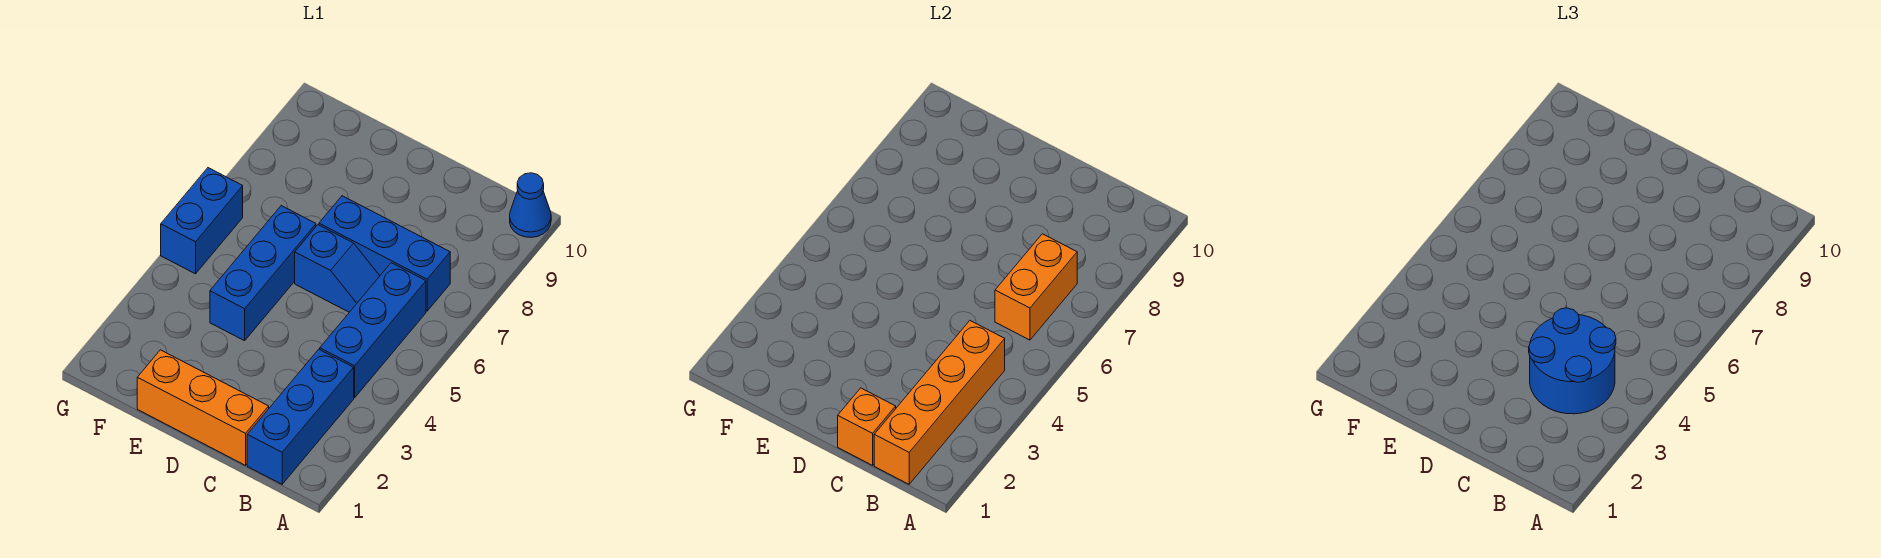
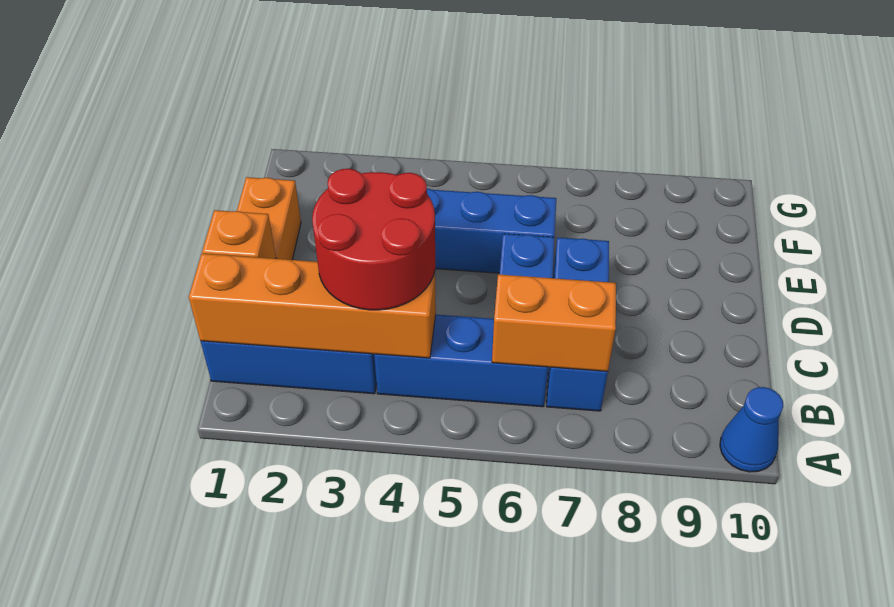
blue 2x2 round brick [1529,308,1616,414] -> red 2x2 round brick [312,169,435,310]
blue 1x2 brick [161,168,243,274] -> none

